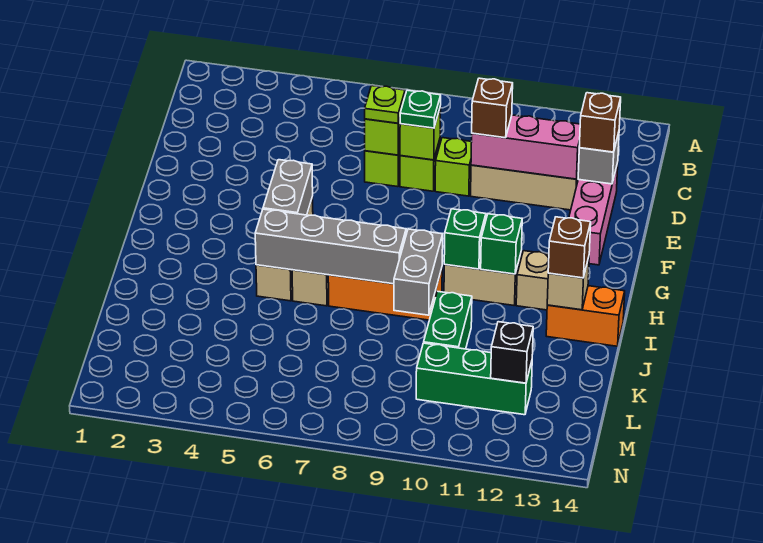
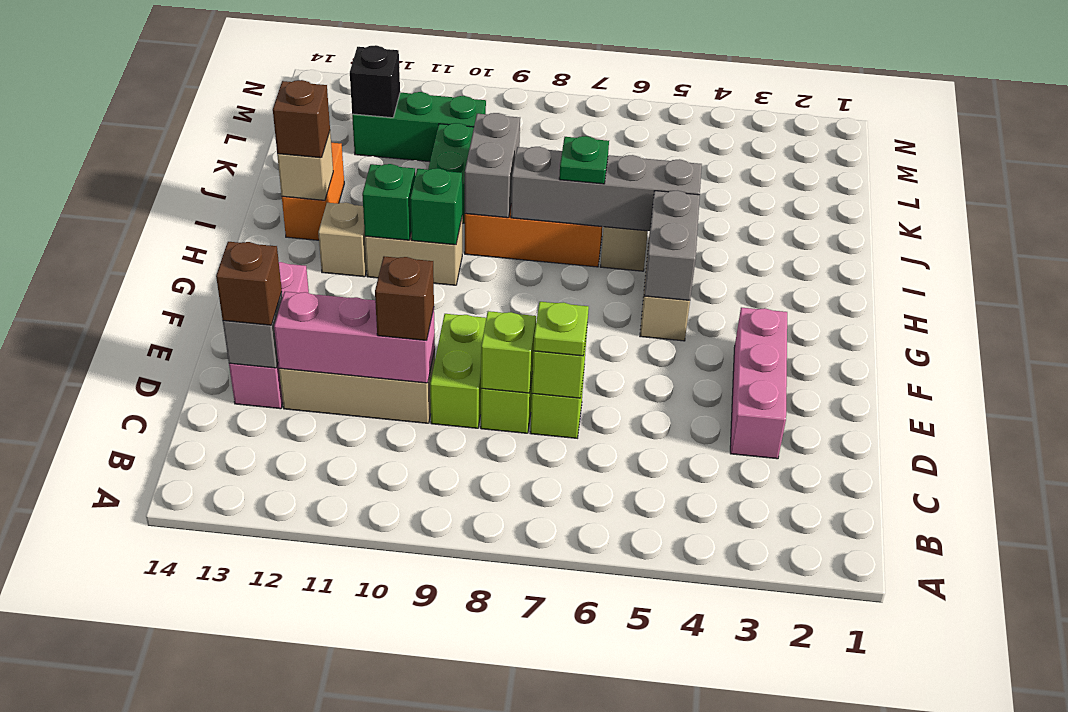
none -> pink 1x3 brick [730,308,787,459]
green 1x1 plate [400,90,441,128] -> green 1x1 plate moved to [559,136,609,184]
lime 1x1 brick [435,138,472,196] -> lime 1x2 brick [430,314,486,428]
orange 1x2 brick [546,286,625,346] -> orange 1x2 brick turned to [282,143,344,240]

